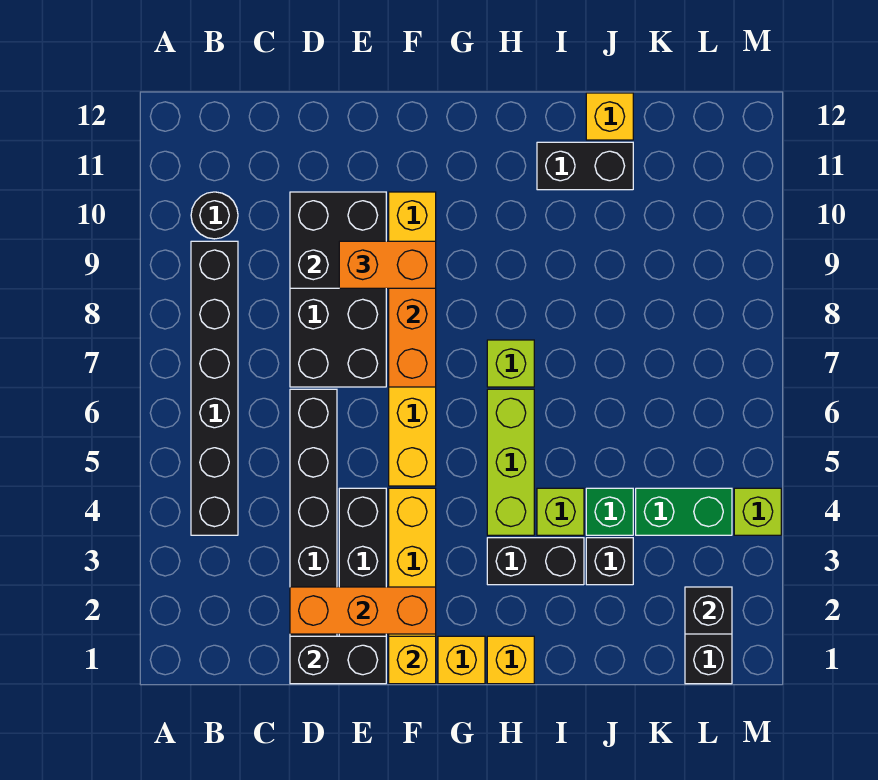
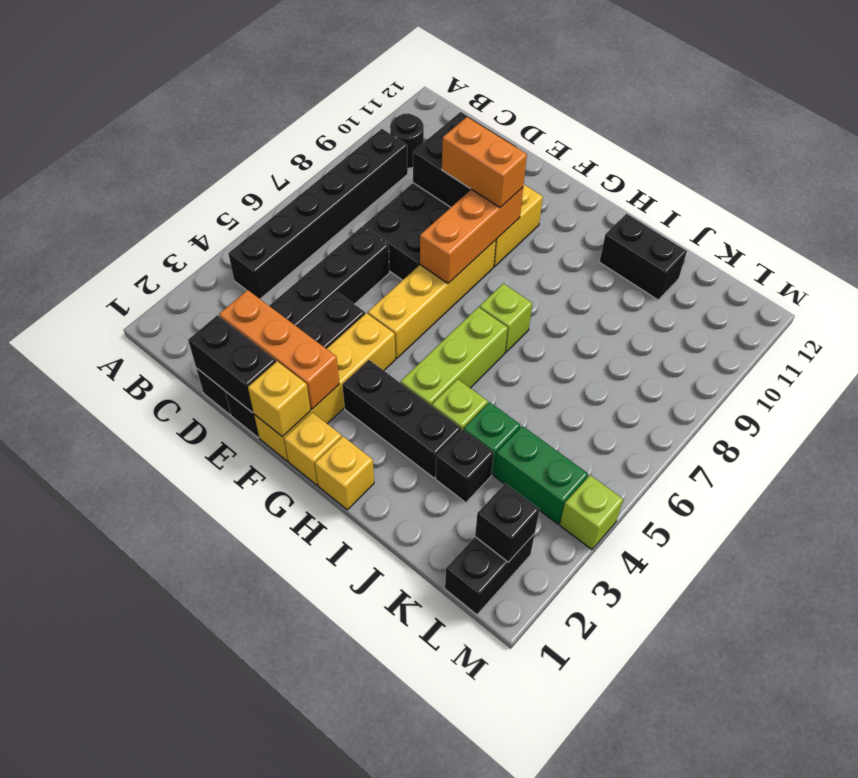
black 1x2 brick [487,538,584,585] -> black 1x3 brick [342,360,461,478]
yellow 1x1 brick [586,93,633,140] -> none

